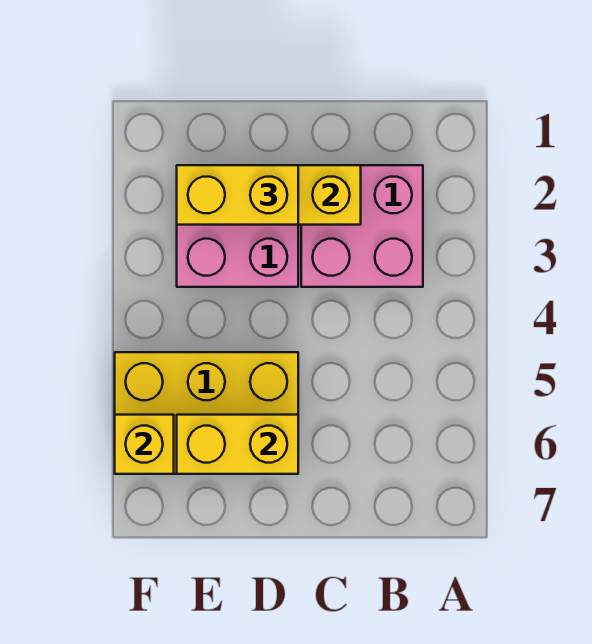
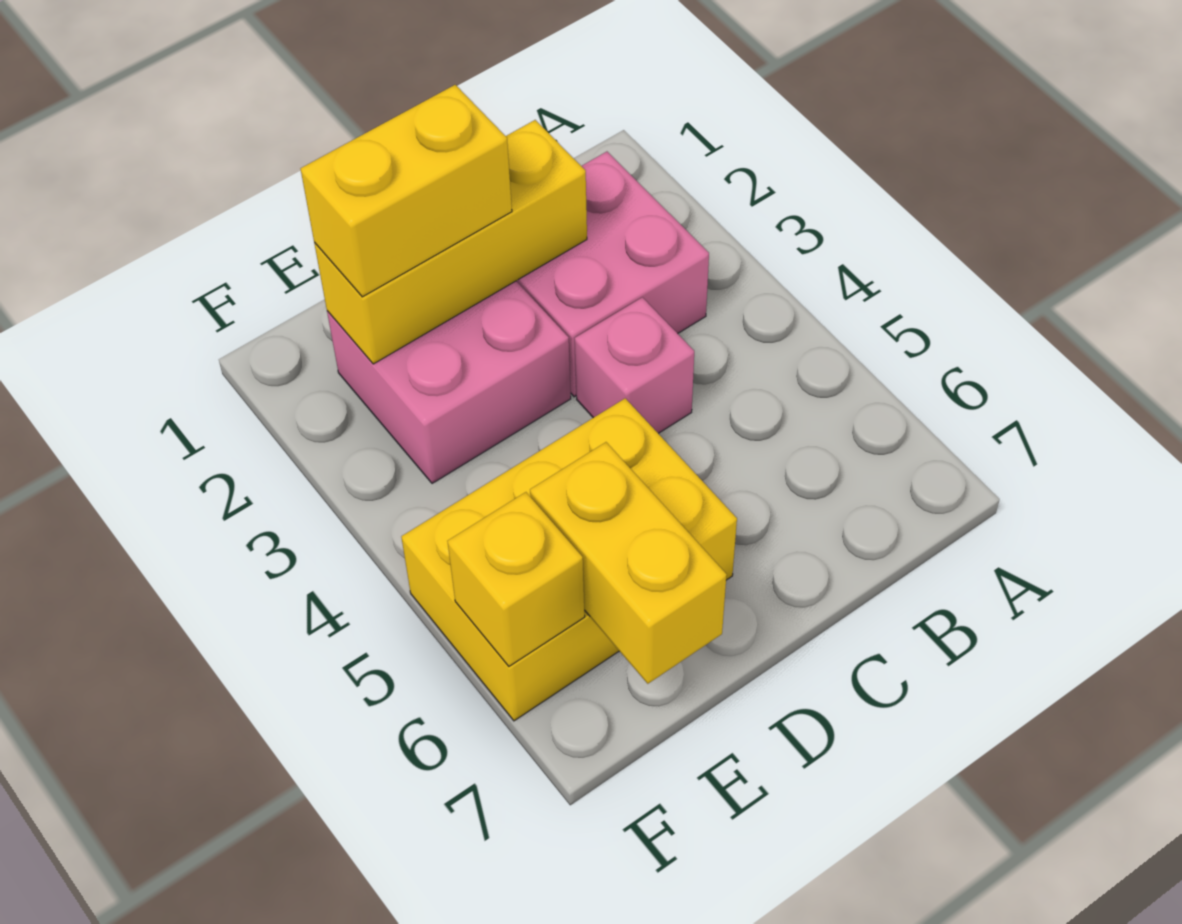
none -> pink 1x1 brick [575,297,694,433]
yellow 1x2 brick [177,415,298,474] -> yellow 1x2 brick turned to [530,442,727,684]

